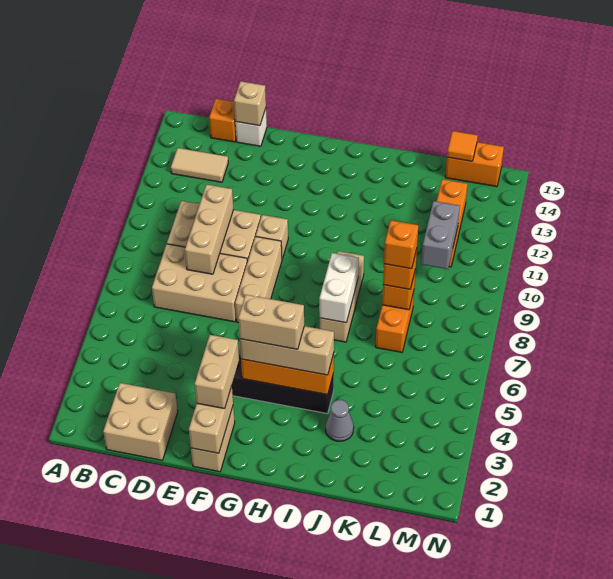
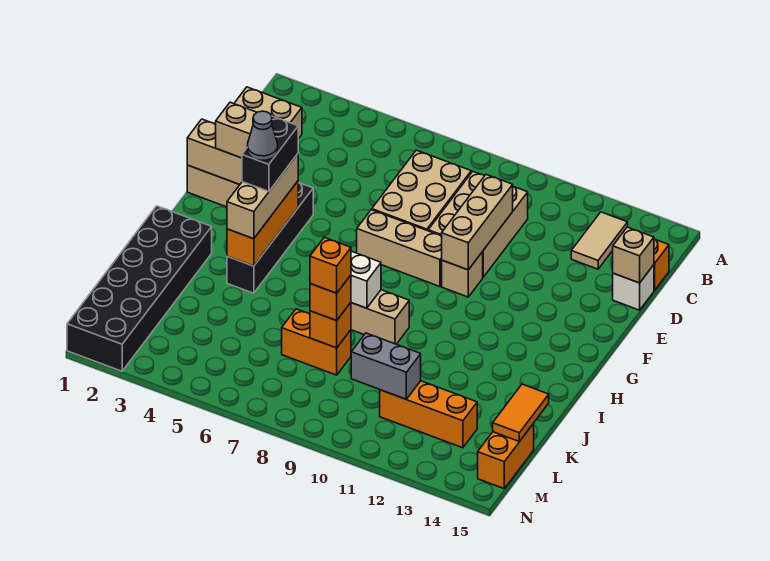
tan 1x3 brick [185,184,234,274] -> tan 1x3 brick turned to [442,175,513,270]
tan 1x2 brick [238,295,304,349] -> black 1x2 brick [242,116,298,191]
none -> black 2x6 brick [67,206,212,371]
grey 1x1 cone [326,400,354,441] -> grey 1x1 cone moved to [248,111,278,160]
orange 1x1 tile [447,131,478,161] -> orange 1x2 tile [493,384,549,442]

